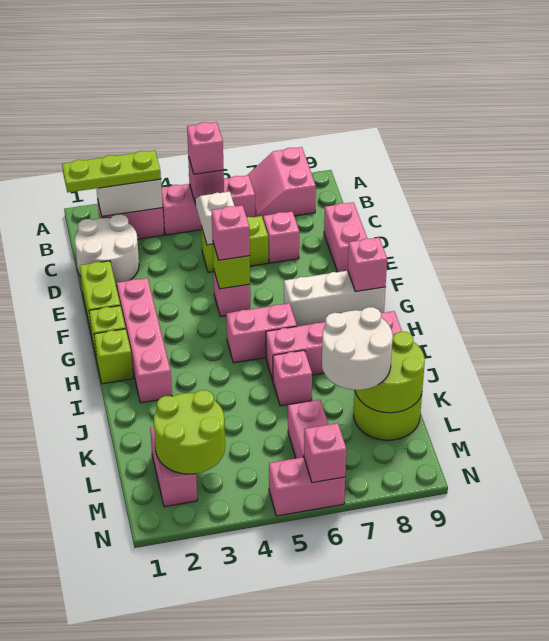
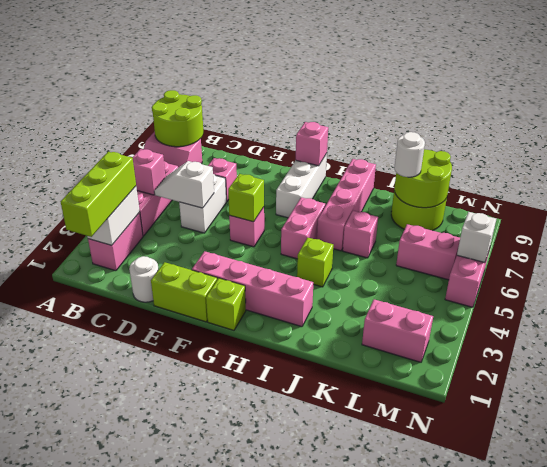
lime 1x3 plate [62,150,161,192] -> lime 1x3 brick [61,152,136,237]
pink 1x1 brick [187,122,224,174] -> none
white 2x2 round brick [75,214,139,286] -> white 1x1 round brick [129,256,159,302]
lime 1x2 brick [201,216,268,273] -> white 1x2 brick [179,174,226,233]
pink 1x2 brick [324,202,367,272] -> none
pink 1x1 brick [212,205,250,260] -> none
lime 1x1 brick [94,329,133,384] -> lime 1x1 brick moved to [297,238,333,287]
white 2x2 round brick [322,307,393,390] -> white 1x1 round brick [394,132,425,177]
lime 2x2 round brick [154,390,225,474] -> lime 2x2 round brick moved to [152,90,203,147]
pink 1x1 brick [304,423,346,483] -> white 1x1 brick [457,212,496,263]

